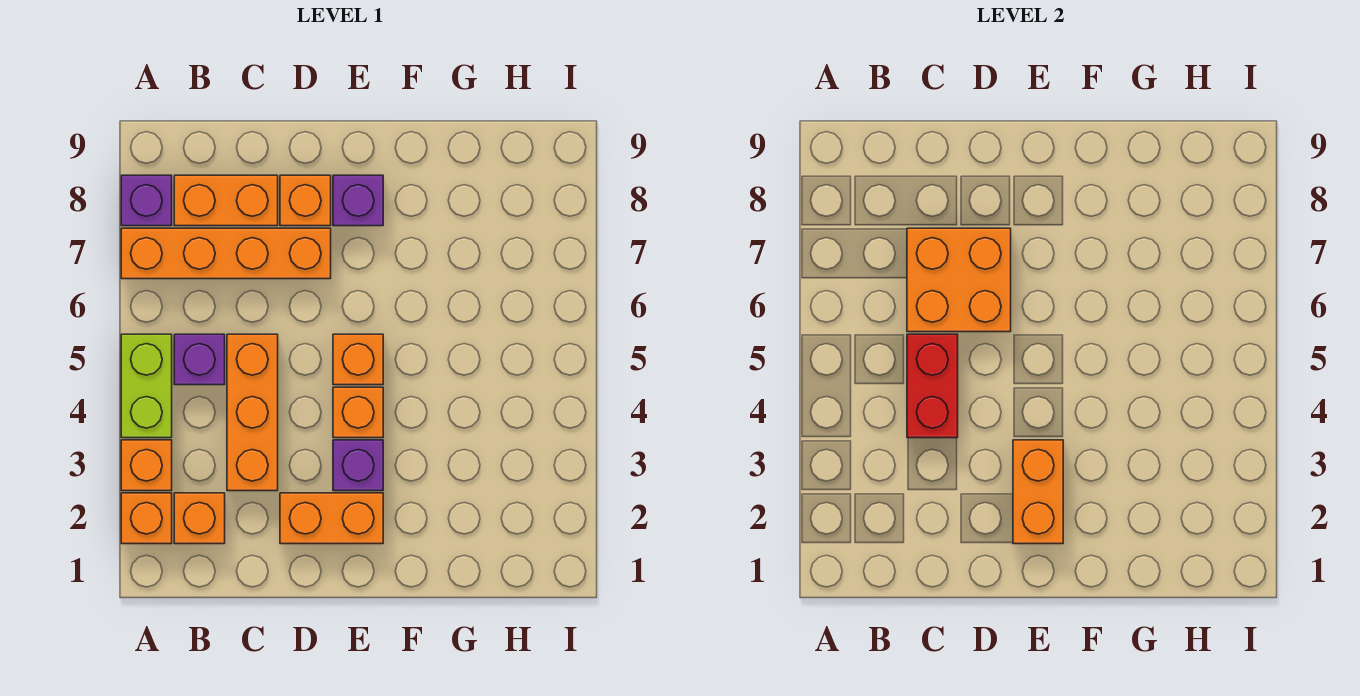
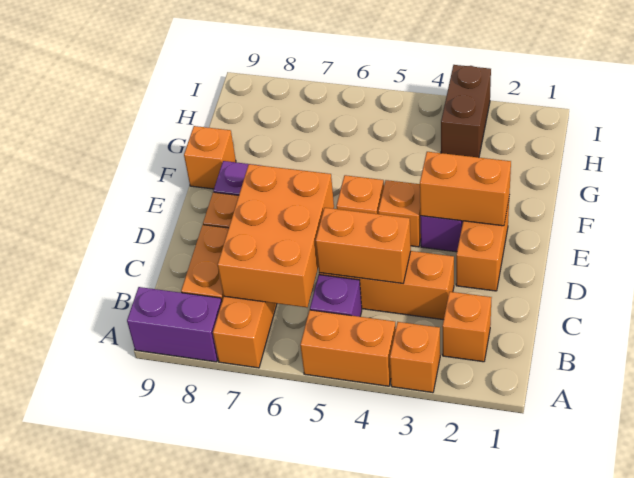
orange 1x1 brick [121,493,172,544] -> orange 1x1 brick moved to [184,126,236,189]
lime 1x2 brick [121,334,172,438] -> orange 1x2 brick [300,310,396,386]
purple 1x1 brick [121,175,172,226] -> purple 1x2 brick [127,287,222,362]
red 1x2 brick [907,334,958,438] -> orange 1x2 brick [316,208,411,283]
orange 2x2 brick [907,228,1011,332] -> orange 2x3 brick [218,164,334,307]
none -> brown 1x2 brick [441,65,491,157]

